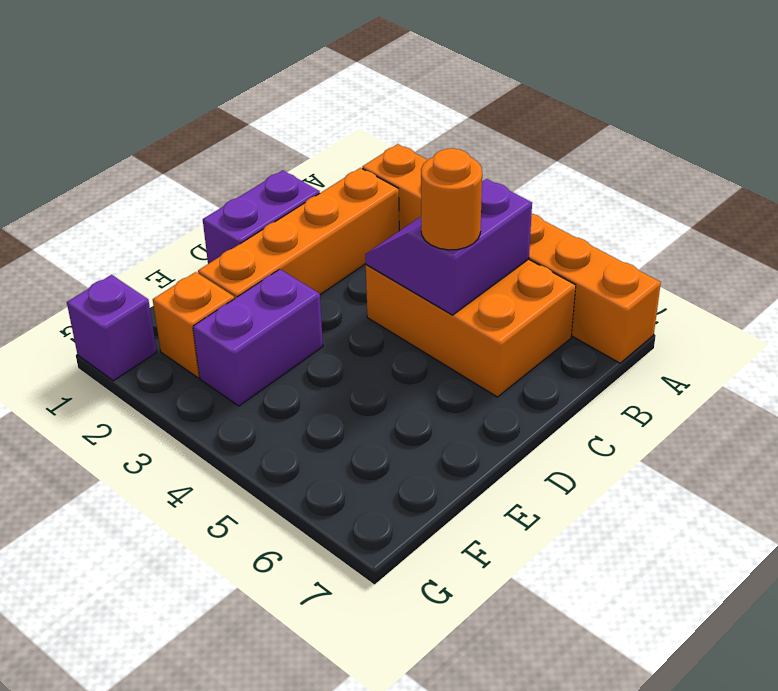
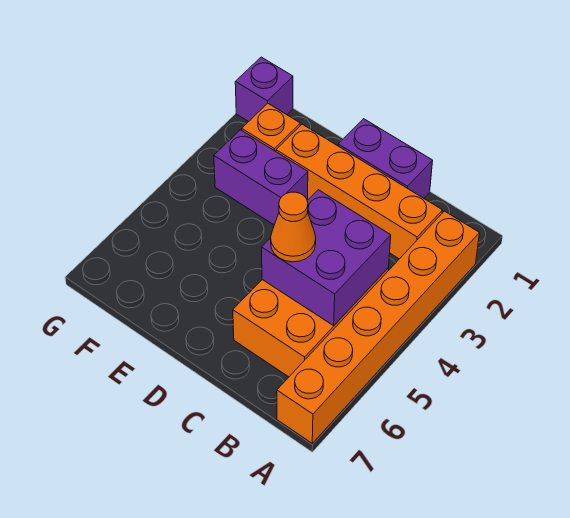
purple 2x2 slope [365,179,532,315] -> purple 2x2 brick [262,190,391,326]
orange 1x1 round brick [421,148,482,250] -> orange 1x1 cone [271,192,316,262]

